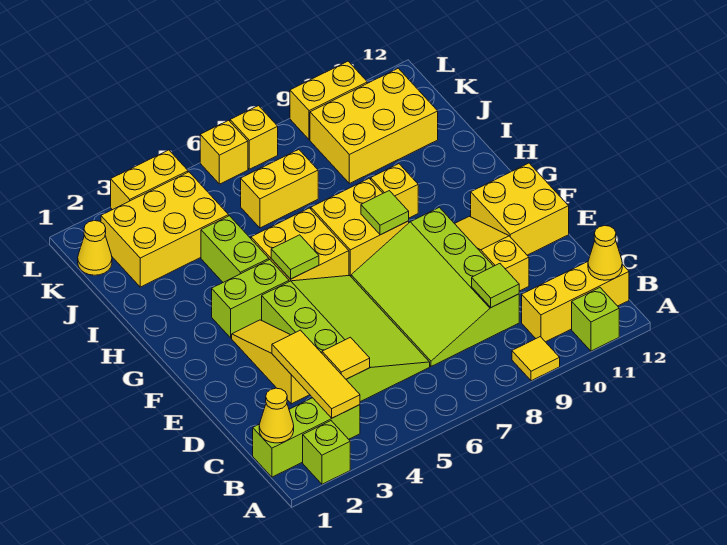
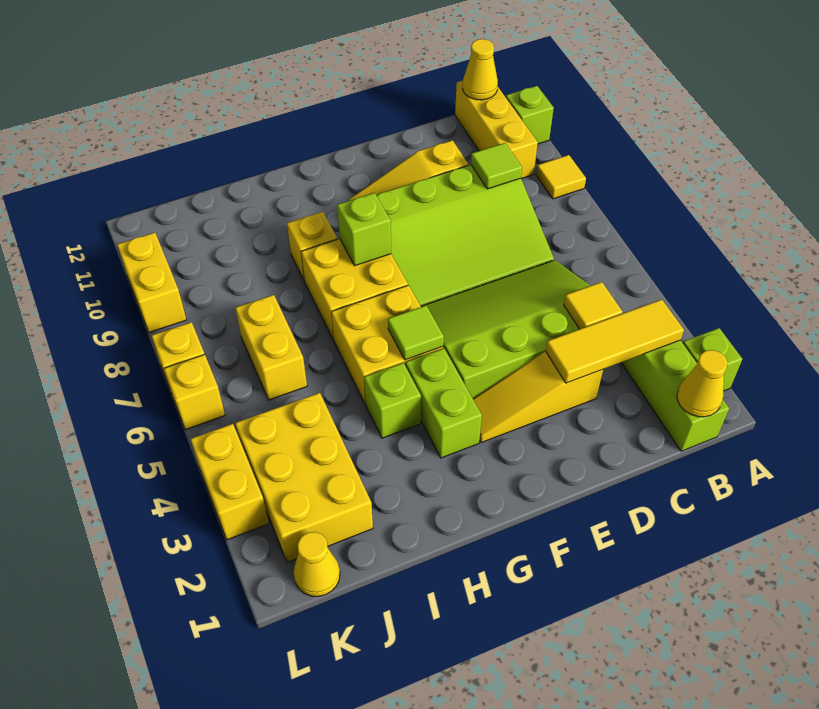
yellow 2x2 brick [471,163,569,255] -> none
lime 1x1 tile [361,191,409,235] -> lime 1x1 brick [337,193,391,266]
lime 1x2 brick [201,216,269,282] -> lime 1x1 brick [364,363,421,438]
yellow 2x3 brick [310,68,438,184] -> none

